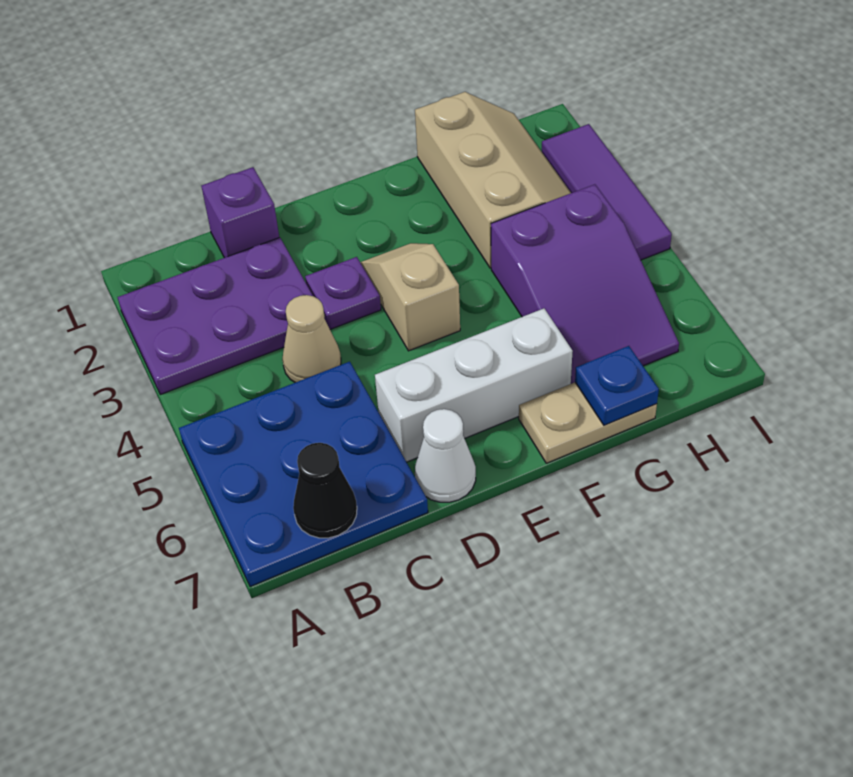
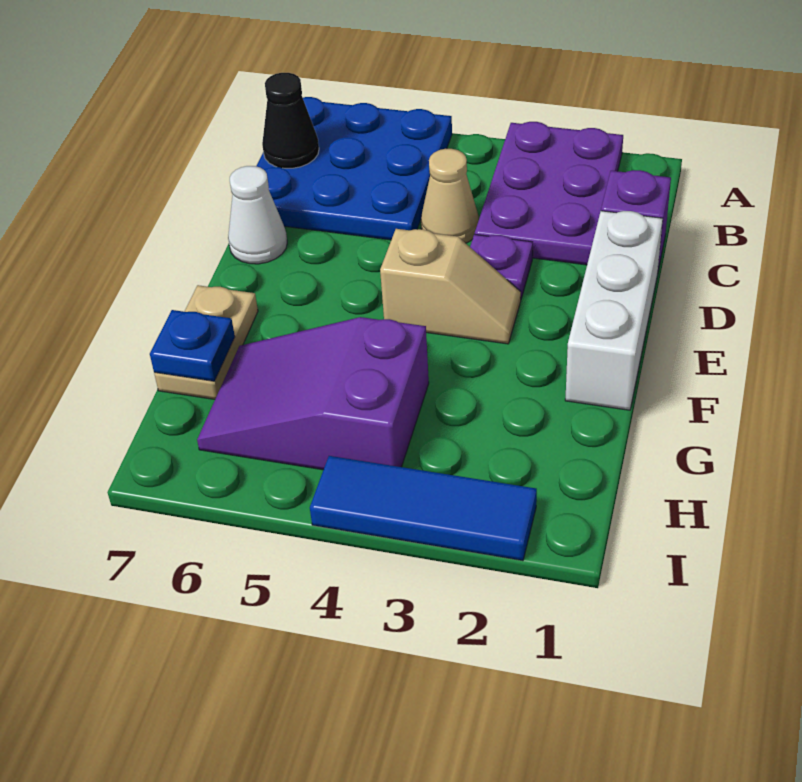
white 1x3 brick [375,308,573,462] -> white 1x3 brick moved to [565,211,663,410]
tan 2x3 slope [415,92,571,268] -> none
purple 1x3 tile [542,124,672,260] -> blue 1x3 tile [310,456,537,561]

